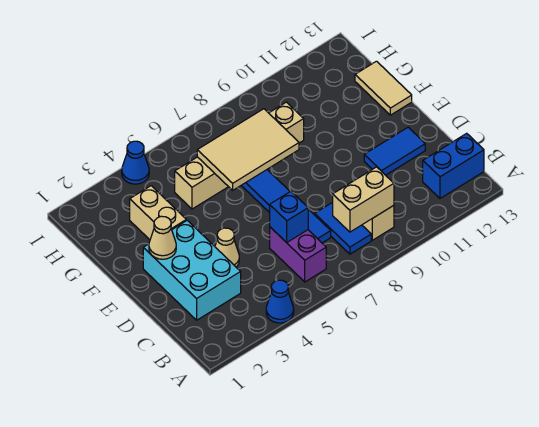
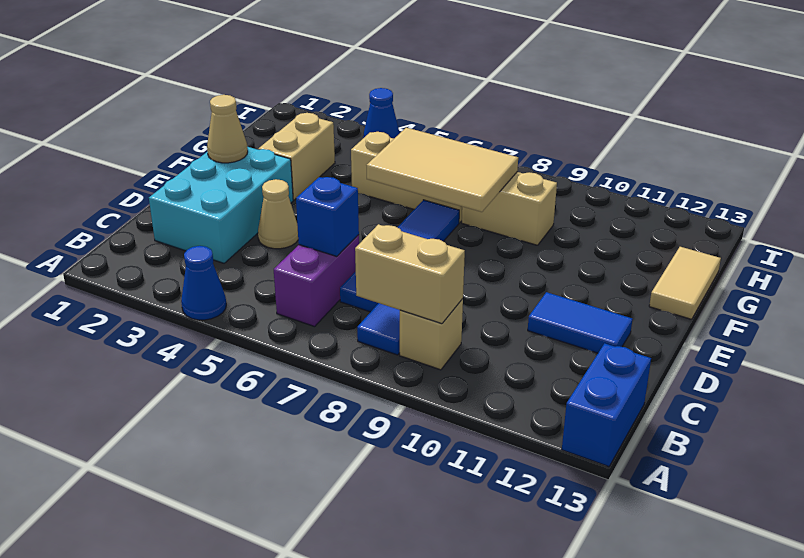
blue 1x2 brick [423,133,484,198] -> blue 1x2 brick turned to [562,343,651,467]

